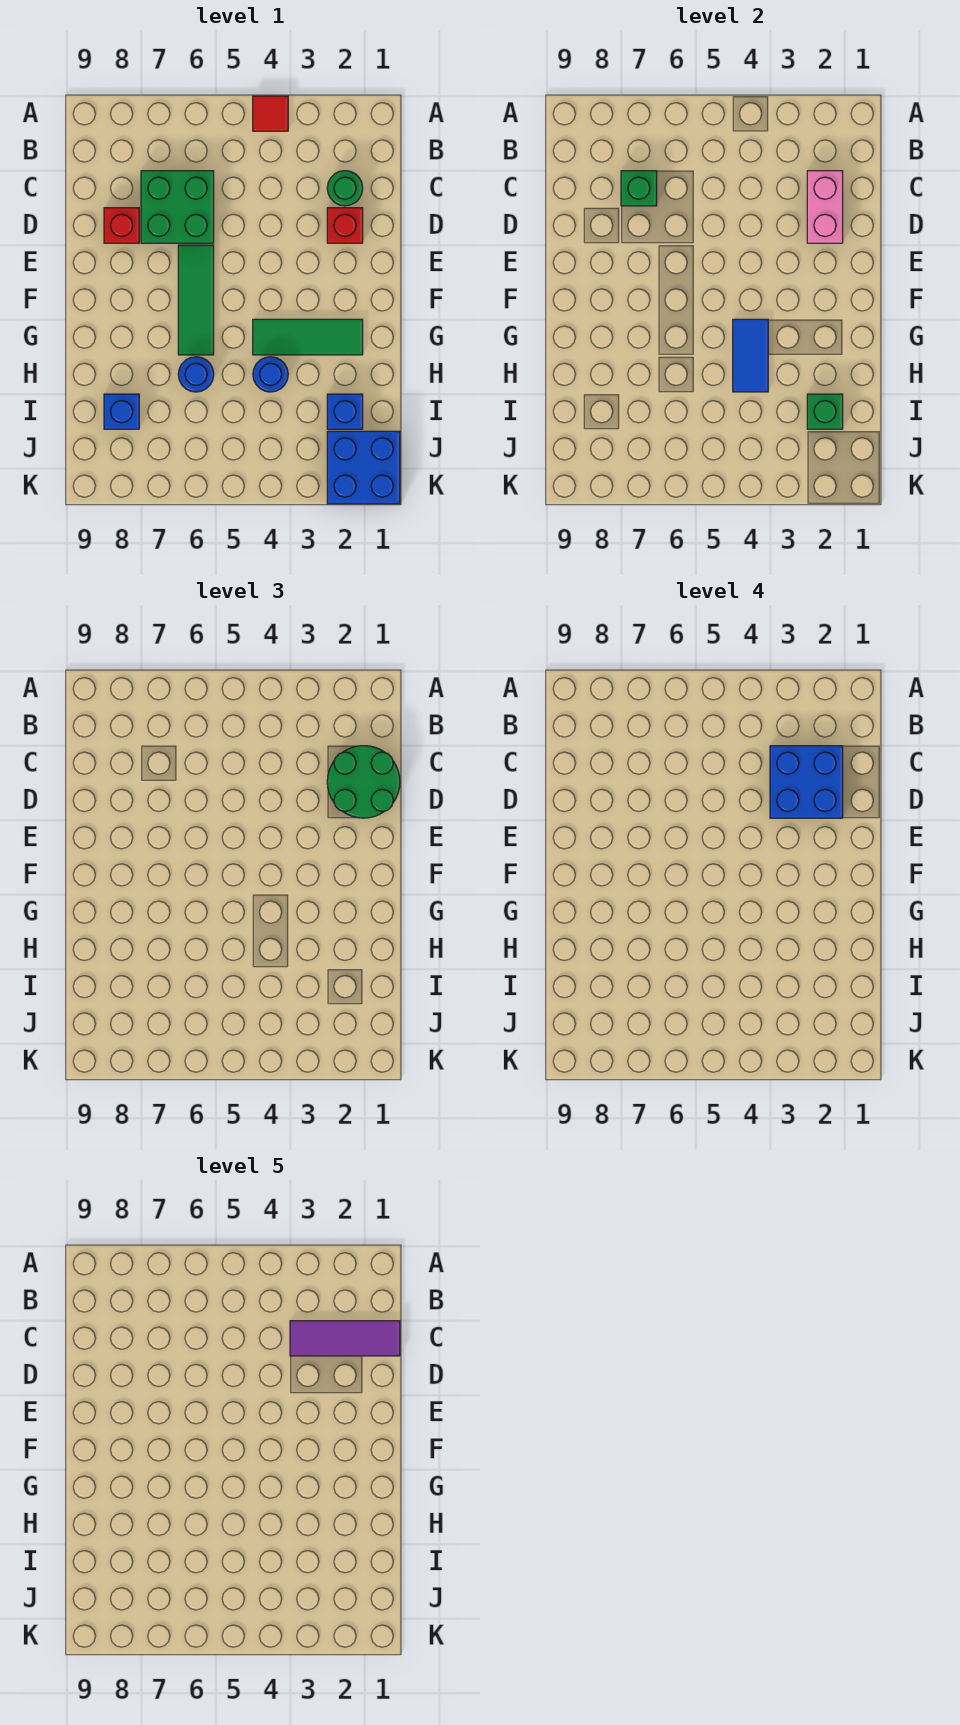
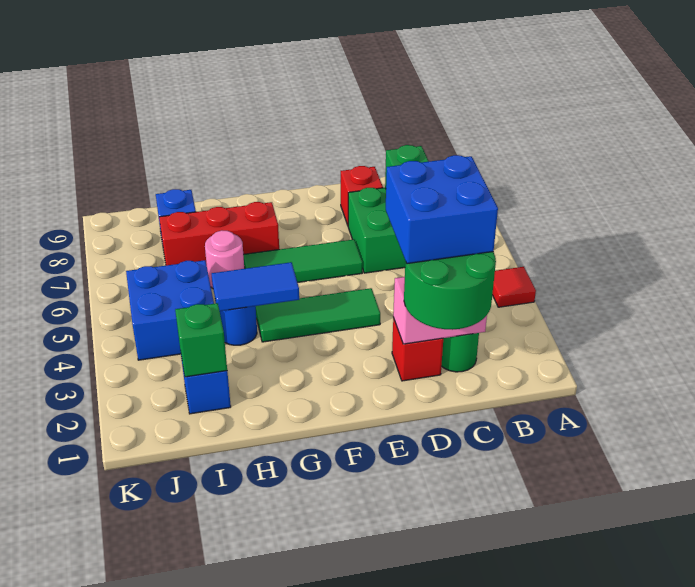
purple 1x3 tile [290,1321,400,1356] -> none
green 1x3 tile [253,319,363,355] -> green 1x3 tile turned to [256,288,380,342]
none -> red 1x3 brick [159,202,279,265]
blue 1x1 round brick [178,357,214,392] -> pink 1x1 round brick [205,230,244,288]
blue 2x2 brick [327,431,400,504] -> blue 2x2 brick moved to [126,260,214,360]

